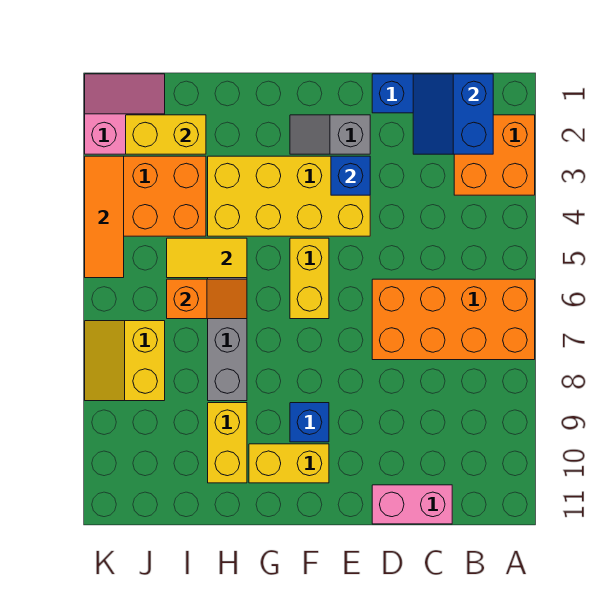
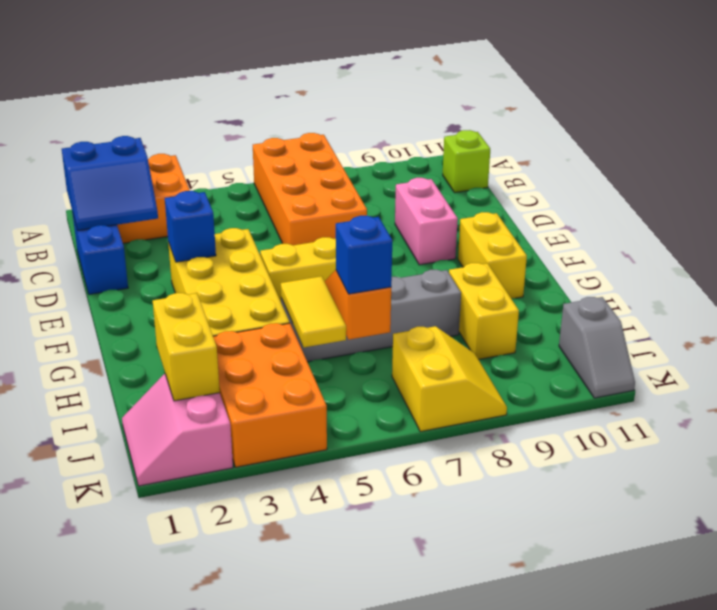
none -> lime 1x1 brick [443,130,490,193]
pink 1x2 brick [372,485,452,524] -> pink 1x2 brick moved to [395,178,458,265]
grey 1x2 slope [290,115,370,154] -> grey 1x2 slope moved to [559,297,635,398]
blue 1x1 brick [290,403,329,442] -> blue 1x1 brick moved to [336,216,392,294]
yellow 1x2 brick [208,403,247,483] -> yellow 1x2 brick turned to [449,263,519,359]
yellow 2x2 slope [85,321,165,401] -> yellow 2x2 slope turned to [392,326,507,432]
orange 1x3 tile [85,156,124,278] -> none

